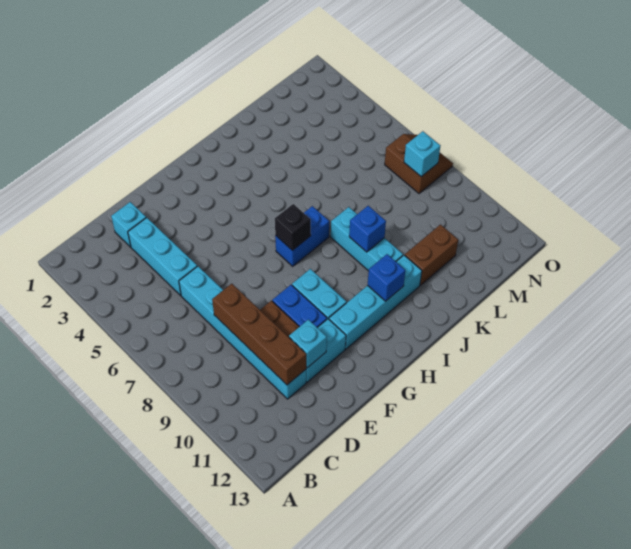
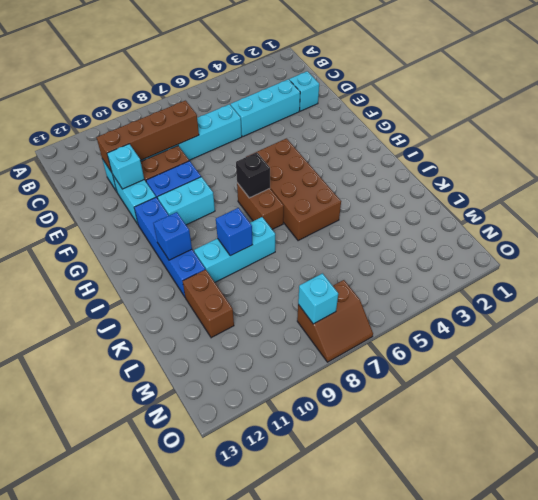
none -> brown 2x4 brick [246,139,341,241]
cyan 1x4 brick [329,255,422,349] -> blue 1x4 brick [134,197,205,297]
blue 1x2 brick [275,206,329,266] -> brown 1x2 brick [237,183,284,229]

